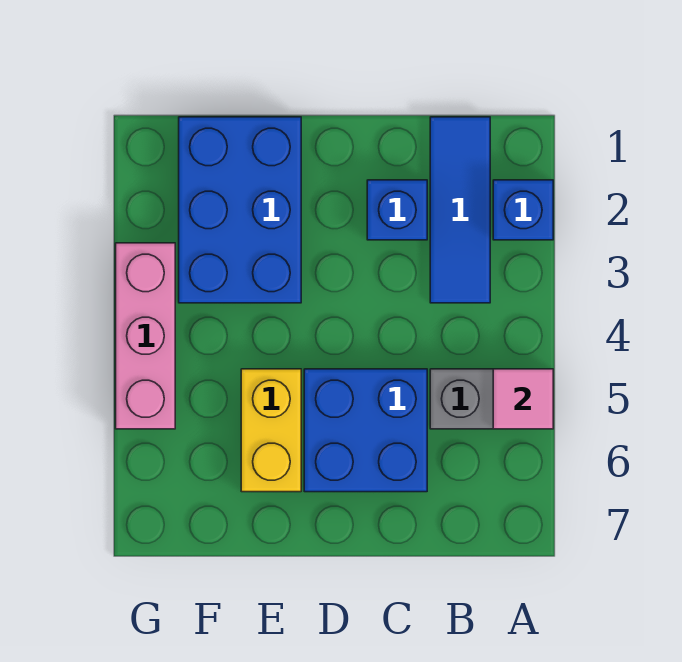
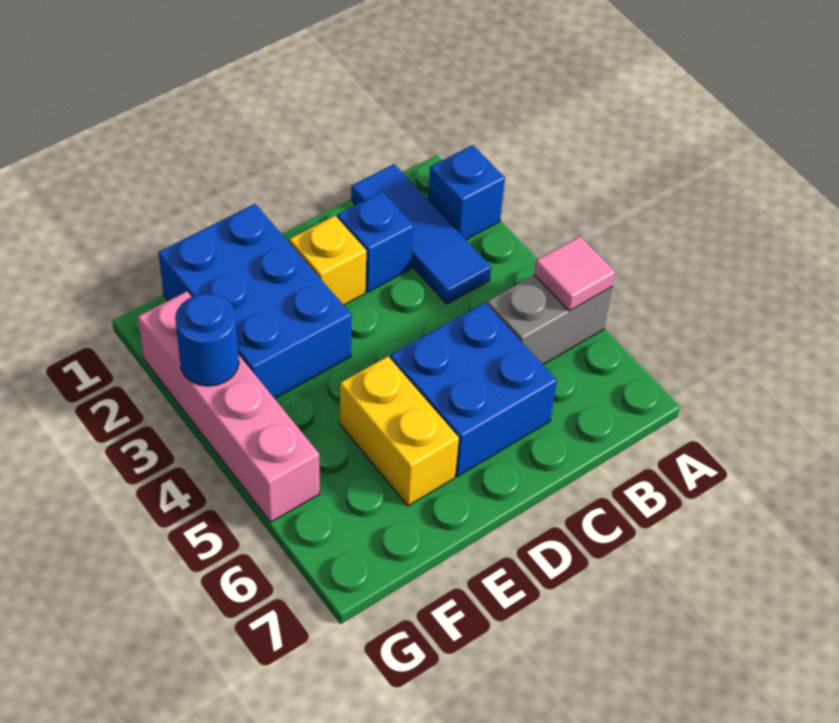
none -> yellow 1x1 brick [289,216,366,305]
pink 1x3 brick [116,243,175,429] -> pink 1x4 brick [138,291,320,522]
none -> blue 1x1 round brick [175,294,239,386]

